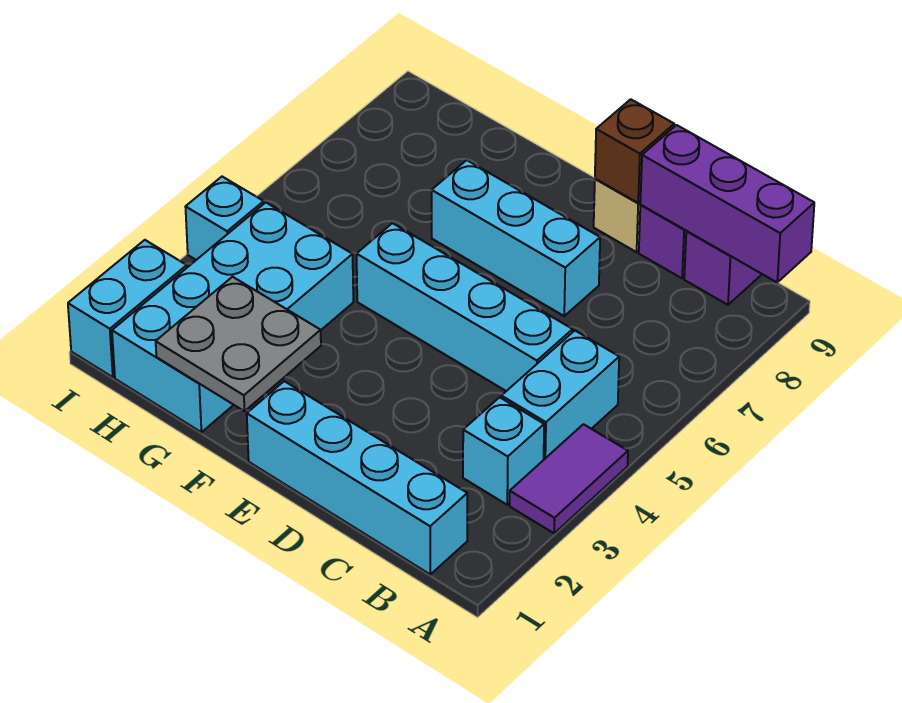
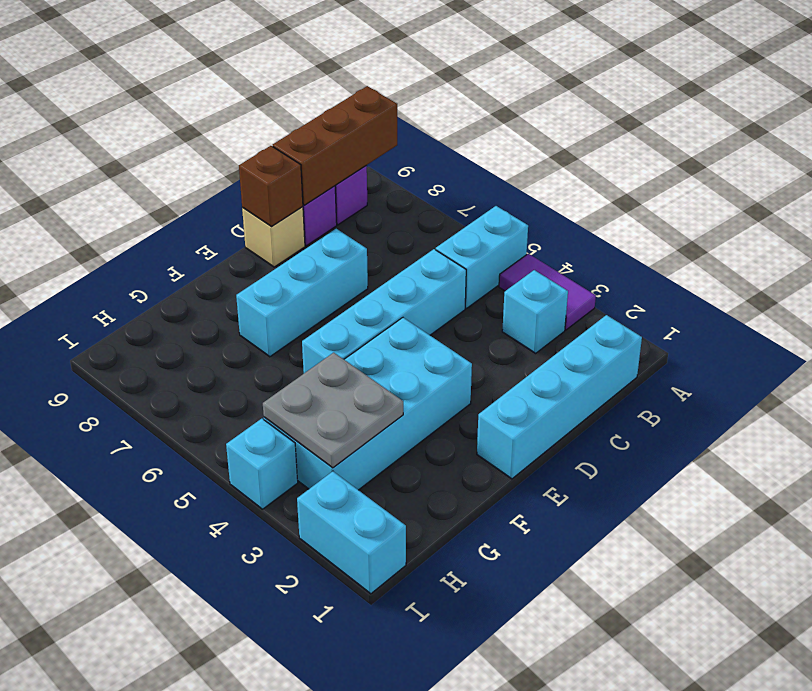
purple 1x3 brick [640,125,814,283] -> brown 1x3 brick [273,86,397,205]
cyan 1x2 brick [501,331,619,459] -> cyan 1x2 brick turned to [436,206,528,308]
grey 2x2 plate [156,277,321,411] -> grey 2x2 plate moved to [263,353,403,468]
cyan 2x4 brick [112,203,353,432] -> cyan 2x4 brick turned to [264,318,472,490]

